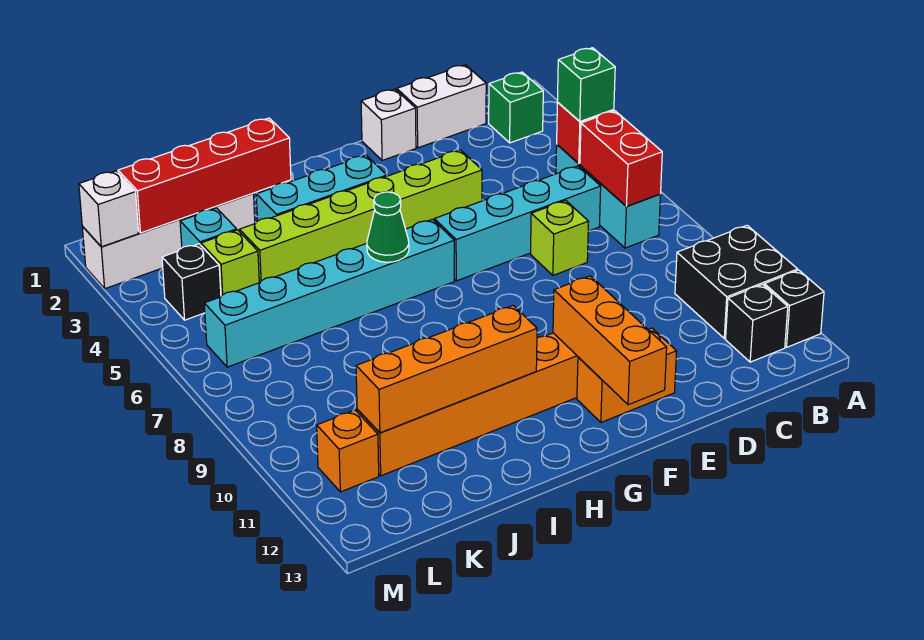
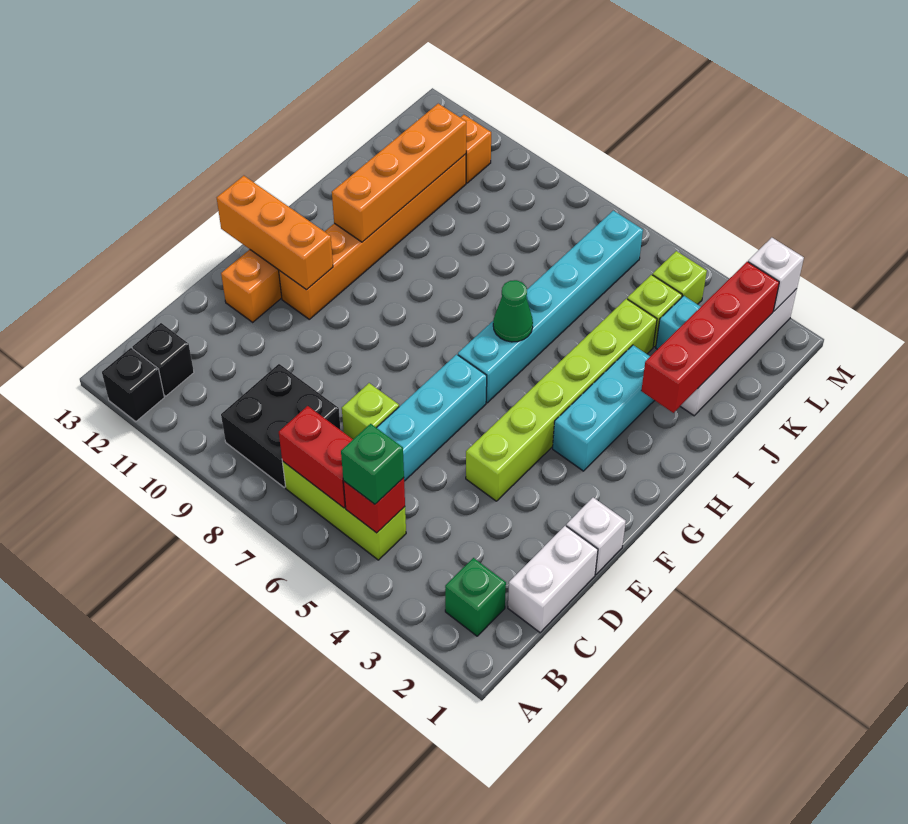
black 2x2 brick [675,226,798,338] -> black 2x2 brick moved to [221,364,341,487]
cyan 1x3 brick [556,145,661,248] -> lime 1x3 brick [282,461,406,560]
black 1x1 brick [162,244,221,320] -> lime 1x1 brick [653,251,707,304]

